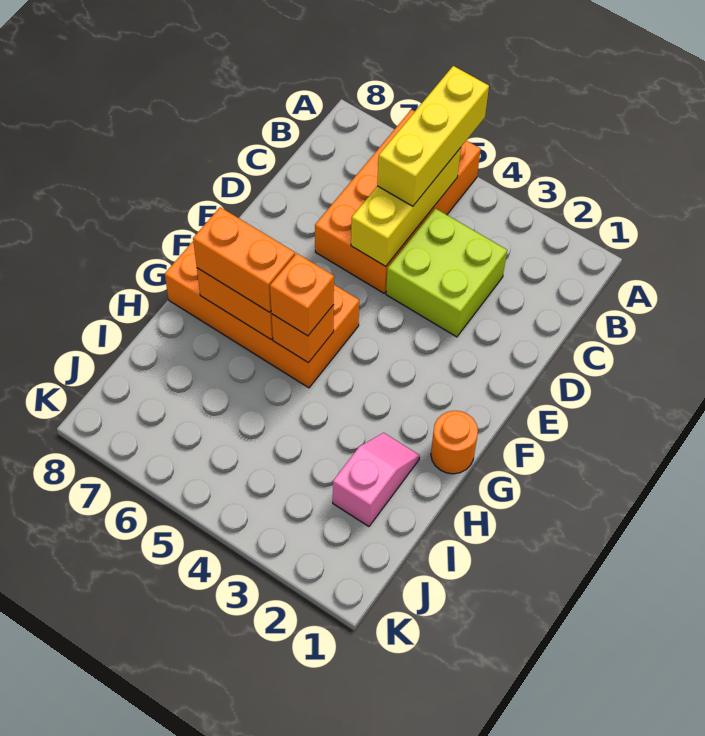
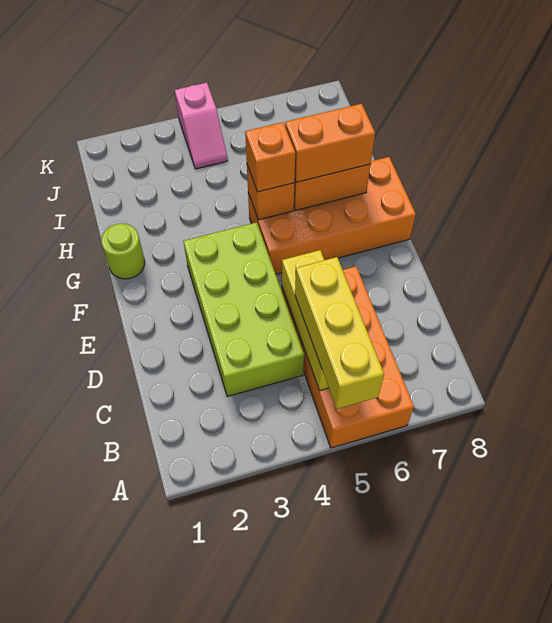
lime 2x2 brick [386,208,507,337] -> lime 2x4 brick [183,222,304,397]
orange 1x1 round brick [431,411,478,474] -> lime 1x1 round brick [101,224,145,279]
pink 1x2 slope [333,433,420,527] -> pink 1x2 slope moved to [175,83,228,169]

